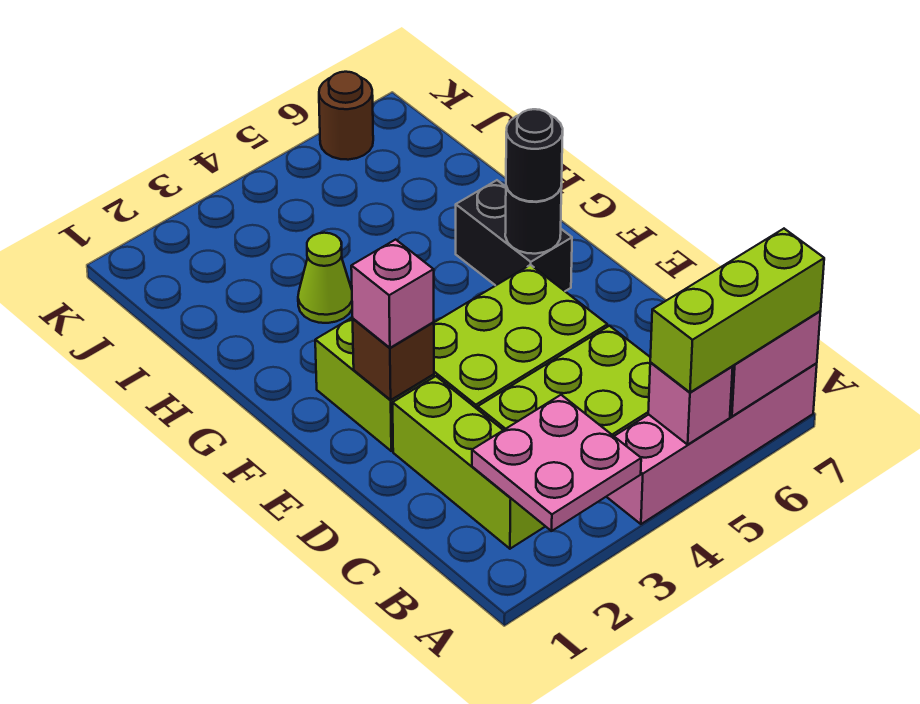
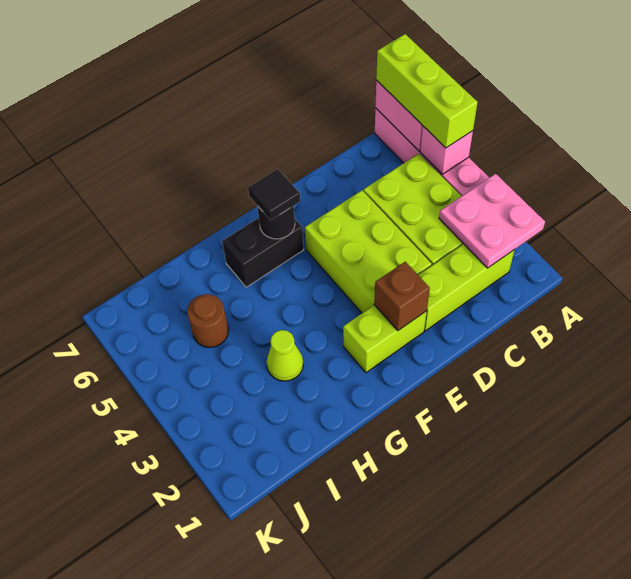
pink 1x1 brick [351,240,434,348] -> none
black 1x1 round brick [506,109,563,202] -> black 1x1 tile [248,169,300,220]
brown 1x1 round brick [319,72,373,160] -> brown 1x1 round brick moved to [187,294,228,347]

